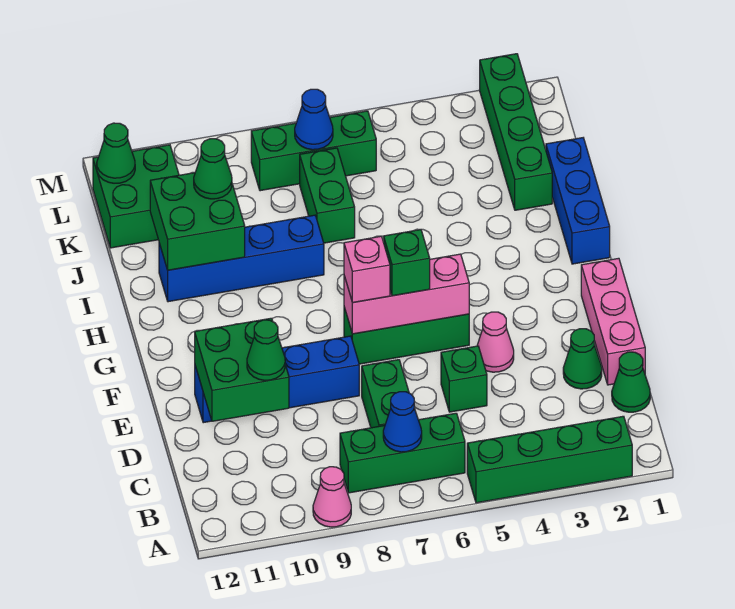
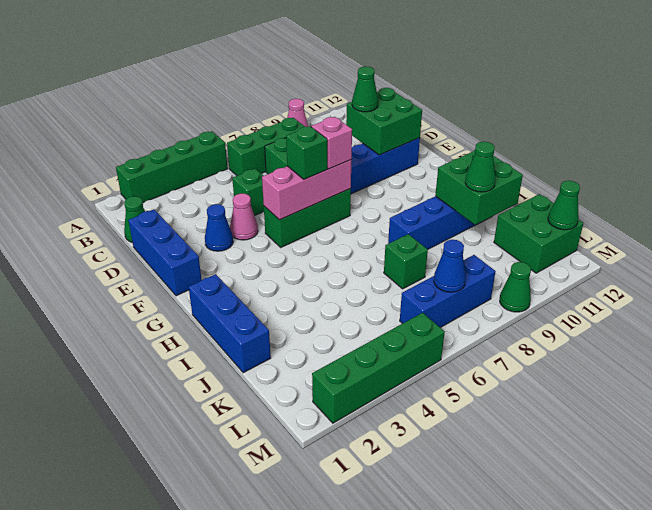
blue 1x1 cone [383,392,422,452] -> blue 1x1 cone moved to [205,204,233,251]
pink 1x3 brick [581,258,645,385] -> blue 1x3 brick [128,209,202,296]
green 1x1 cone [563,329,602,389] -> green 1x1 cone moved to [500,262,531,312]
green 1x4 brick [480,54,552,210] -> green 1x4 brick turned to [312,313,445,423]
green 1x2 brick [300,148,355,243] -> green 1x1 brick [384,234,428,289]
green 1x3 brick [251,111,376,191] -> blue 1x3 brick [400,255,496,328]

